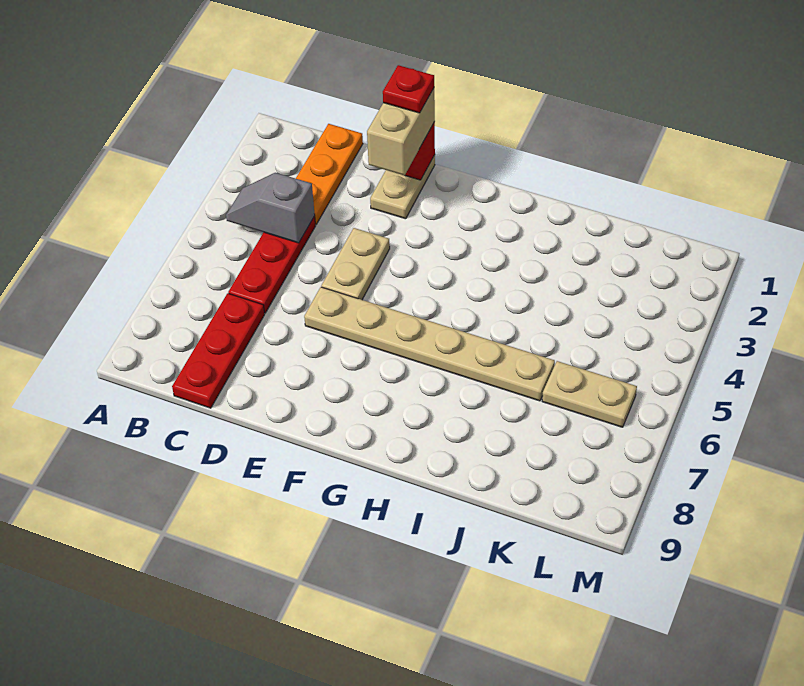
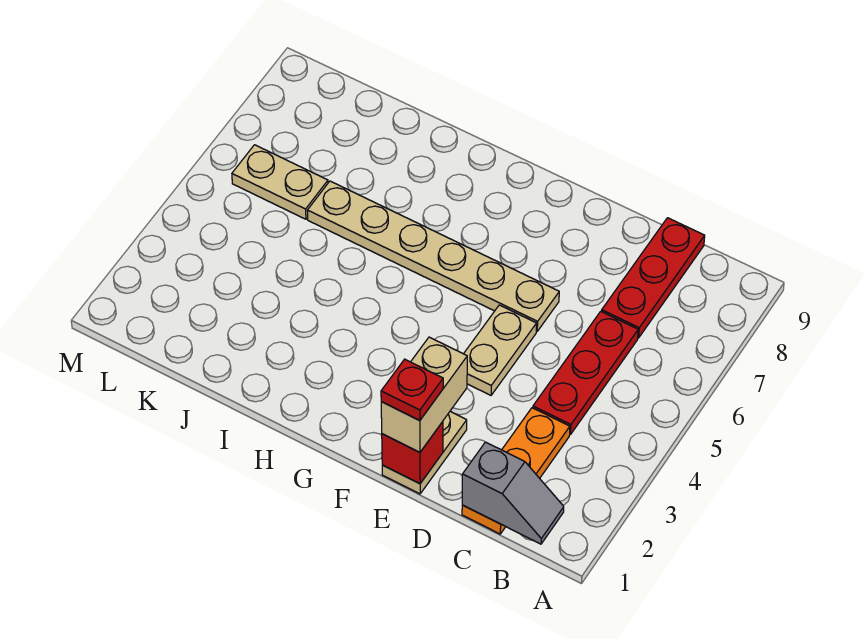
grey 1x2 slope [226,173,315,243] -> grey 1x2 slope moved to [462,442,564,544]

